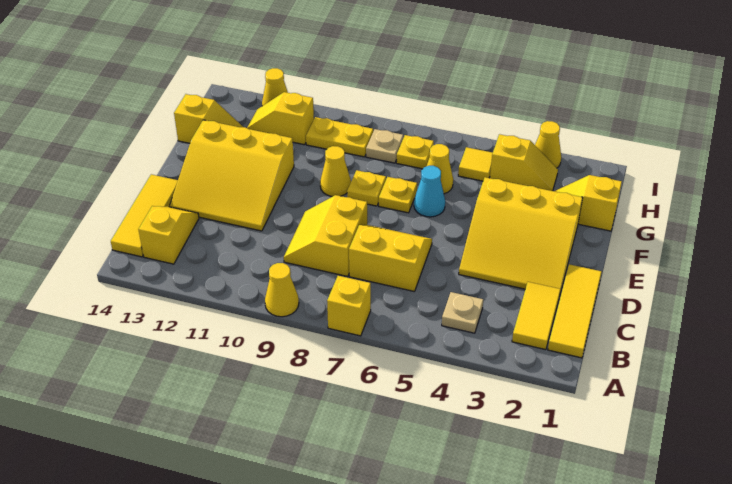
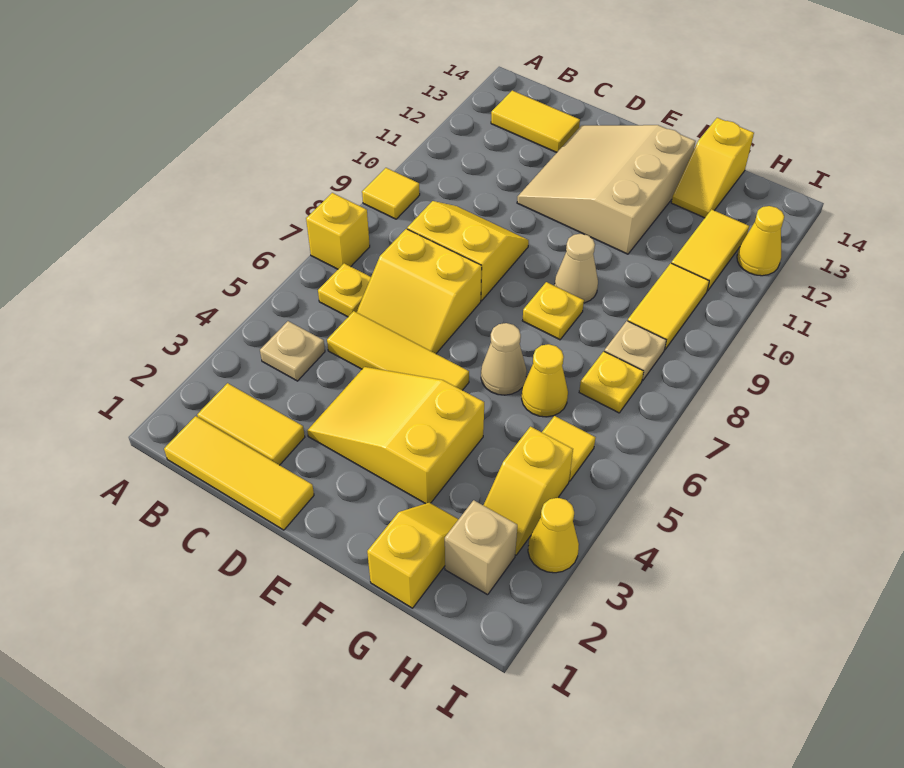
yellow 1x1 cone [265,263,299,317] -> yellow 1x1 tile [362,168,420,219]
yellow 1x2 slope [138,206,199,264] -> yellow 1x2 tile [491,91,580,153]
yellow 1x3 tile [111,174,178,257] -> yellow 1x3 tile moved to [327,311,469,390]
yellow 2x2 slope [349,225,432,291] -> yellow 2x2 slope turned to [357,229,482,354]
yellow 3x3 slope [459,177,583,293] -> yellow 2x3 slope [307,367,484,504]
yellow 3x3 slope [170,120,294,231] -> tan 3x3 slope [517,125,696,254]
cyan 1x1 cone [414,166,445,217] -> tan 1x1 cone [481,323,527,395]
yellow 1x1 plate [379,177,417,213] -> yellow 1x1 plate moved to [318,263,371,317]
yellow 1x1 cone [320,146,351,197] -> tan 1x1 cone [555,234,598,303]
none -> tan 1x1 brick [445,500,517,595]
yellow 1x2 plate [306,117,373,157] -> yellow 1x2 tile [628,263,709,349]
yellow 1x2 slope [247,92,314,145] -> yellow 1x2 tile [671,209,749,291]

